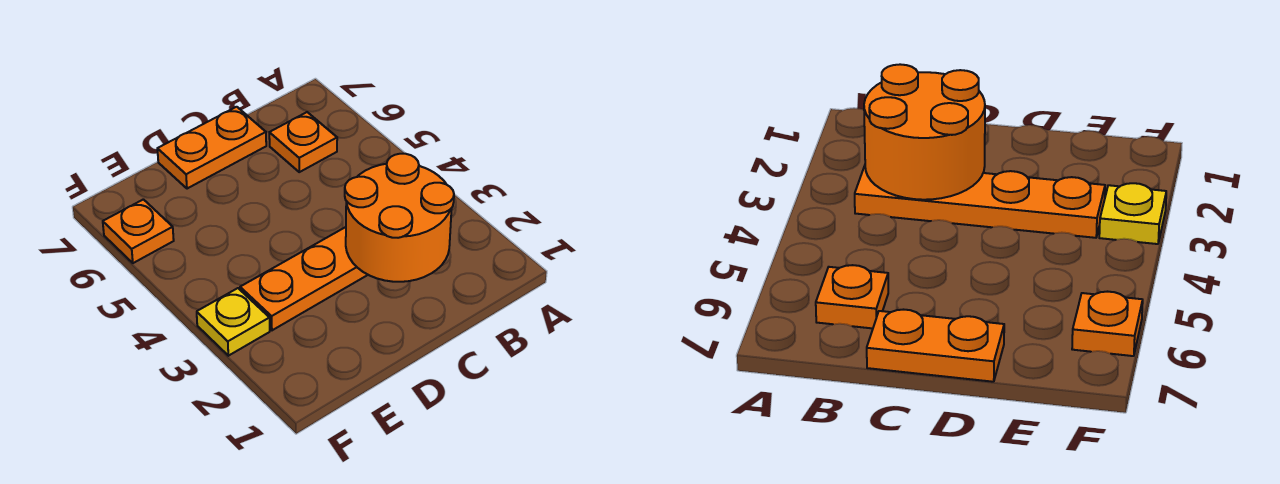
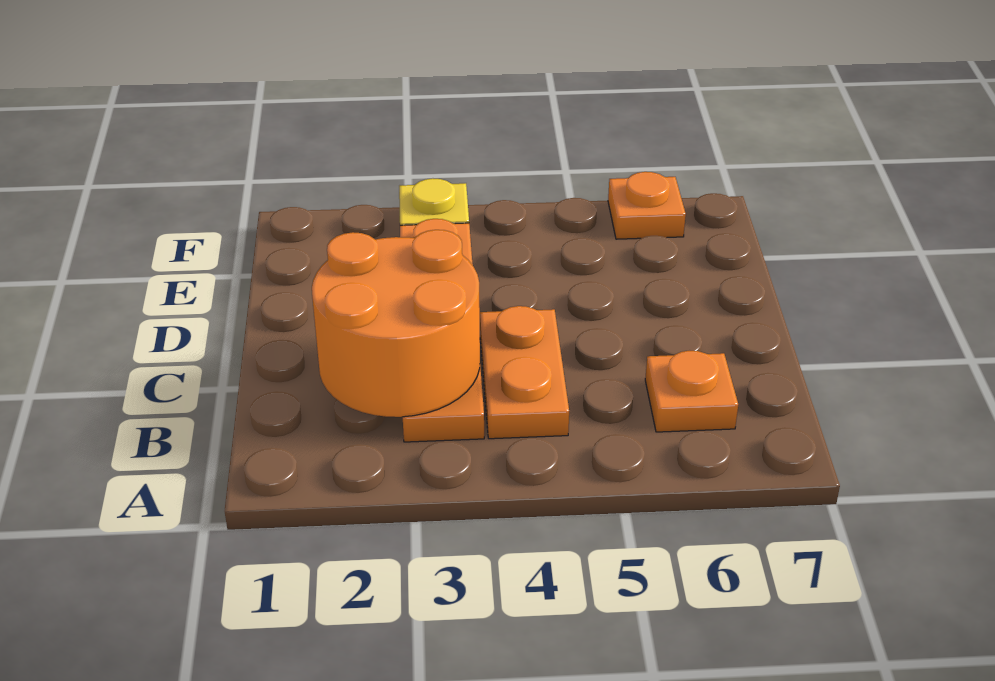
orange 1x2 plate [157,107,266,189] -> orange 1x2 plate moved to [480,306,569,439]

